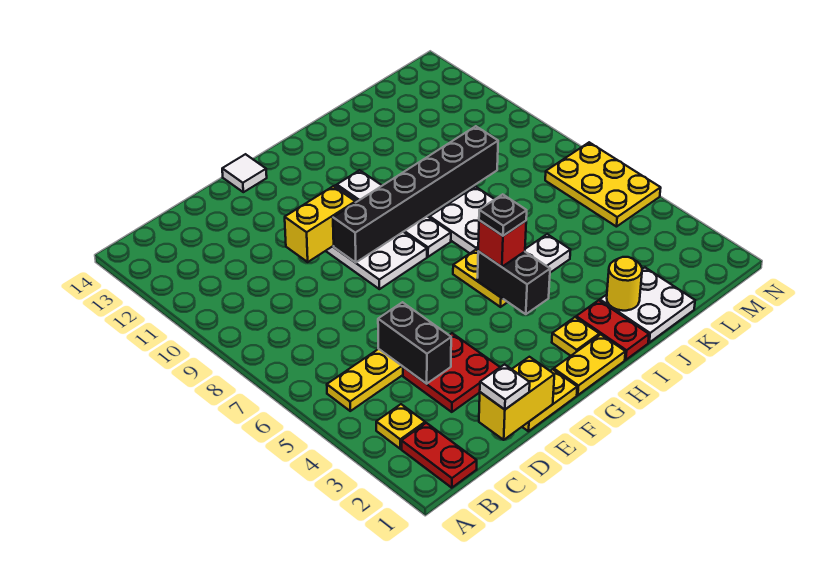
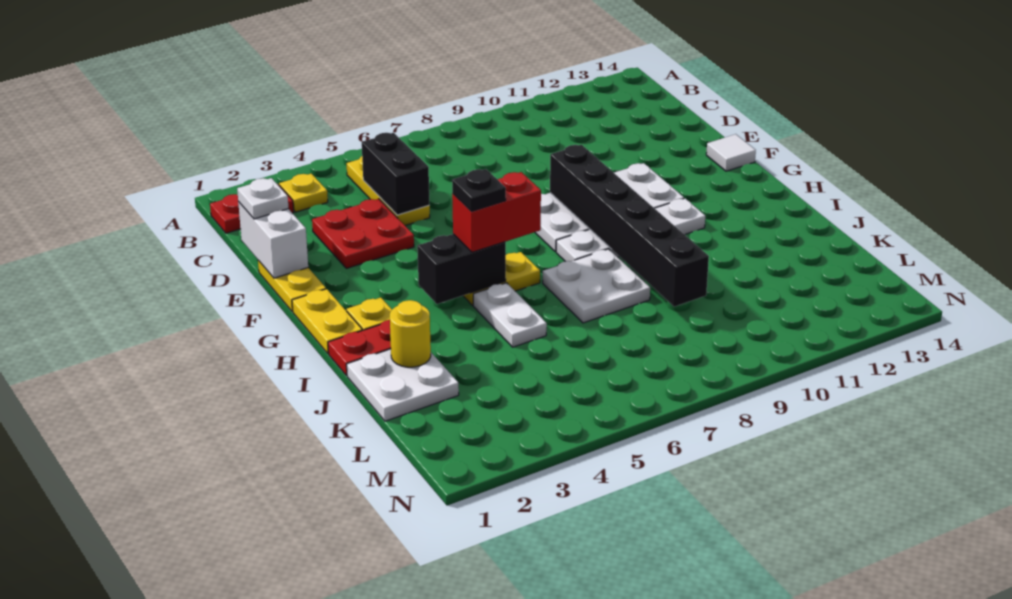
yellow 1x2 brick [479,357,554,440] -> white 1x2 brick [238,202,308,278]
black 1x2 brick [378,302,451,384] -> black 1x2 brick turned to [362,133,429,215]
yellow 1x2 brick [285,186,355,262] -> none
red 1x1 brick [478,220,526,267] -> red 1x2 brick [452,172,541,252]
yellow 2x3 plate [545,142,661,227] -> none

